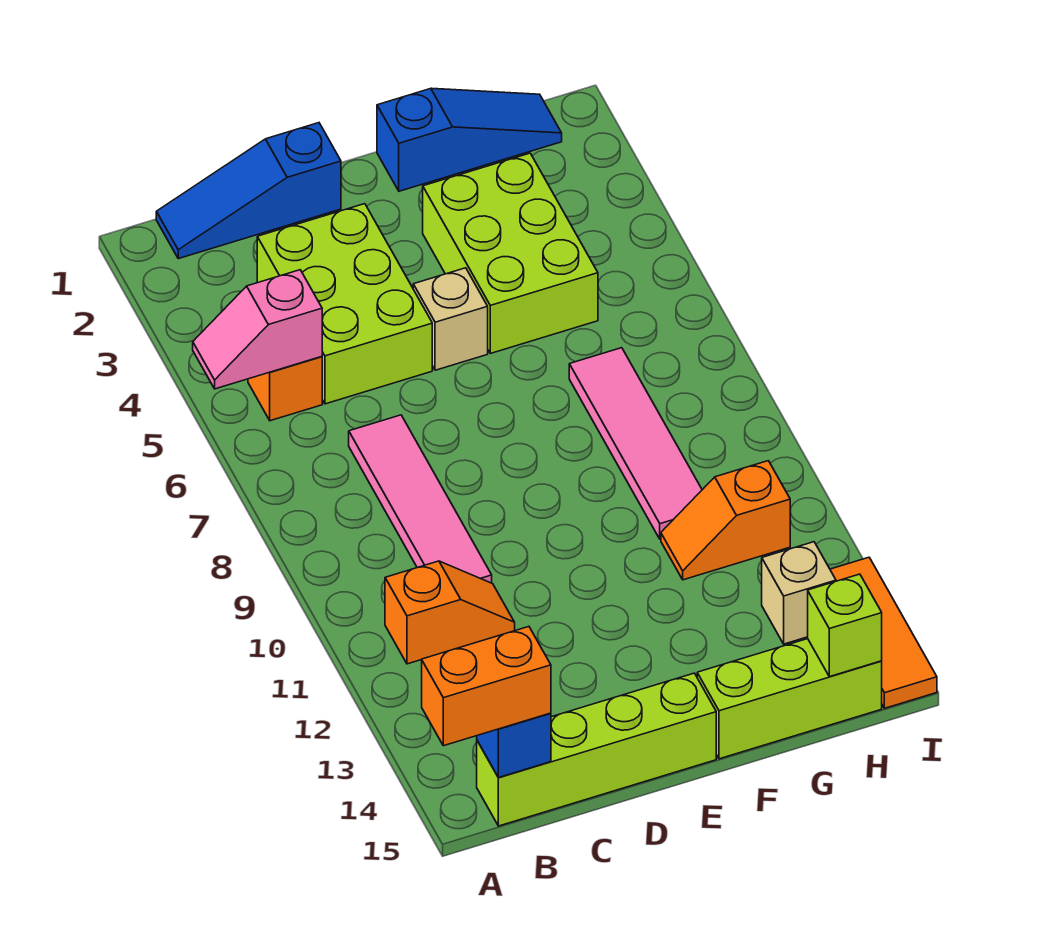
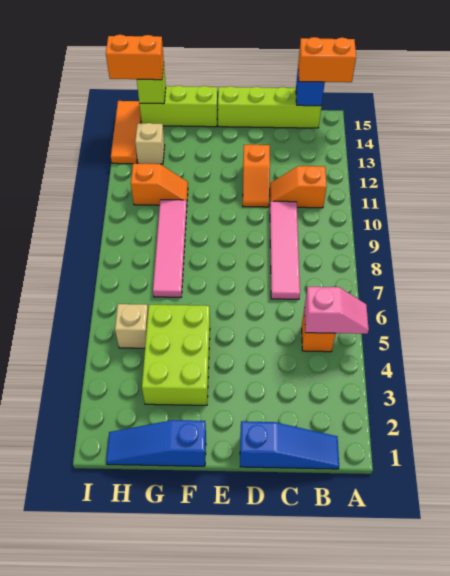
lime 2x3 brick [257,204,432,404] -> none
none -> orange 1x2 slope [243,144,270,207]
tan 1x1 brick [413,268,488,370] -> tan 1x1 brick moved to [115,304,148,348]
none -> orange 1x2 brick [106,35,164,80]

